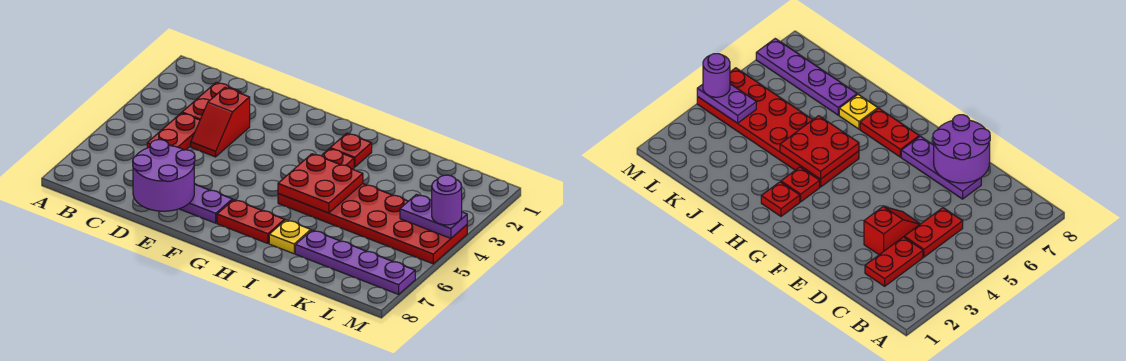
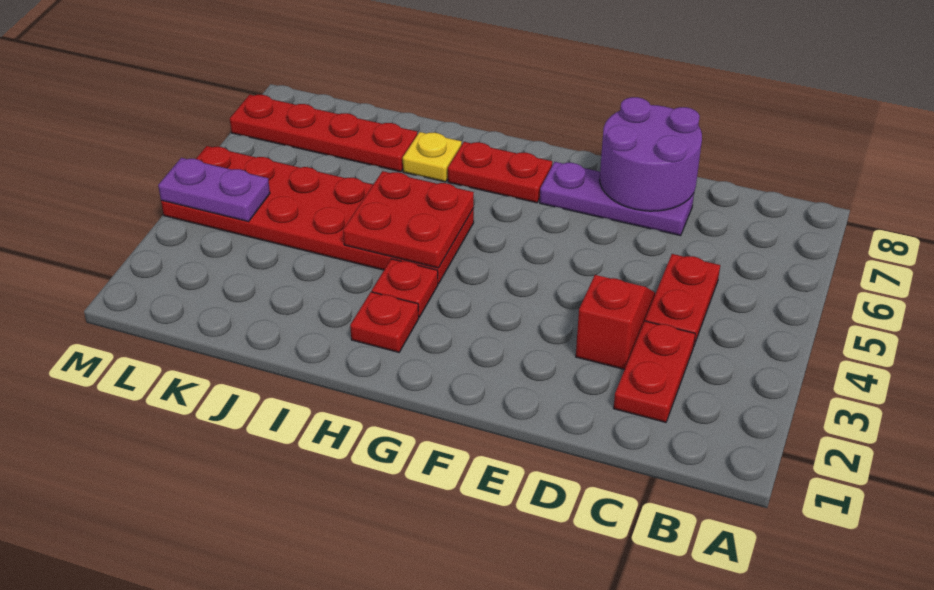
purple 1x4 plate [295,230,415,294] -> red 1x4 plate [230,95,418,172]
purple 1x1 round brick [432,175,462,225] -> none

